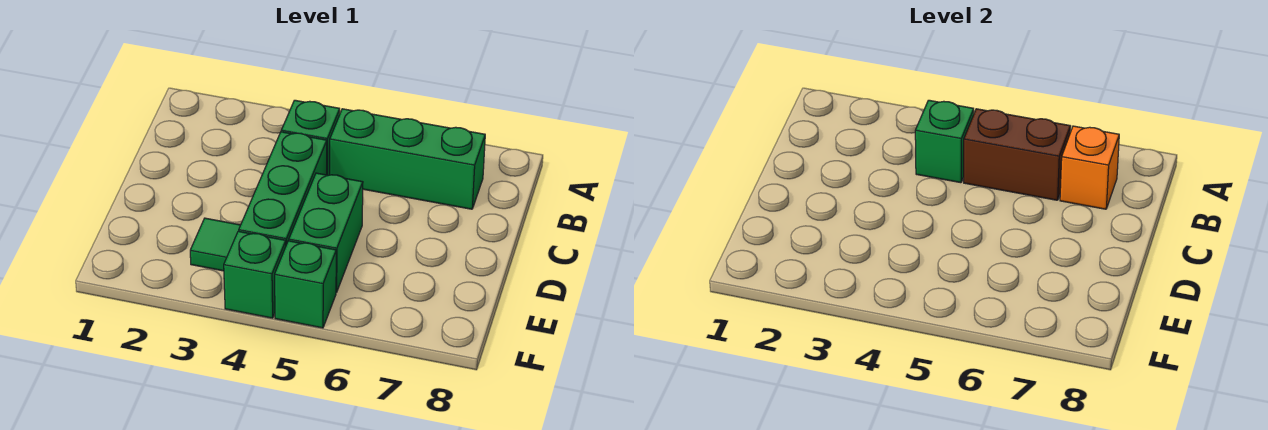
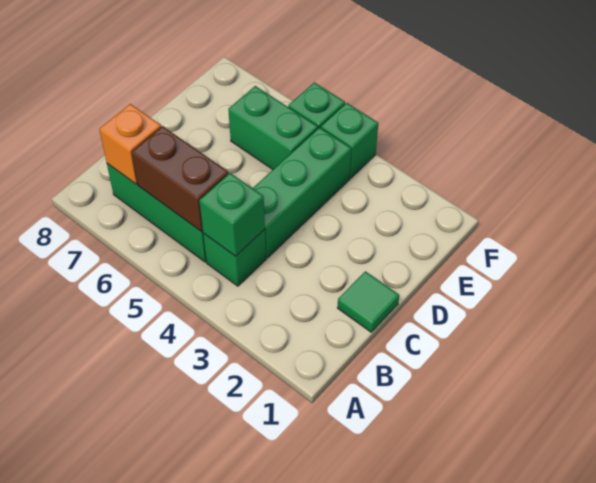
green 1x2 brick [289,173,363,293] -> green 1x2 brick turned to [228,86,318,169]
green 1x1 tile [190,218,240,271] -> green 1x1 tile moved to [338,271,399,332]

